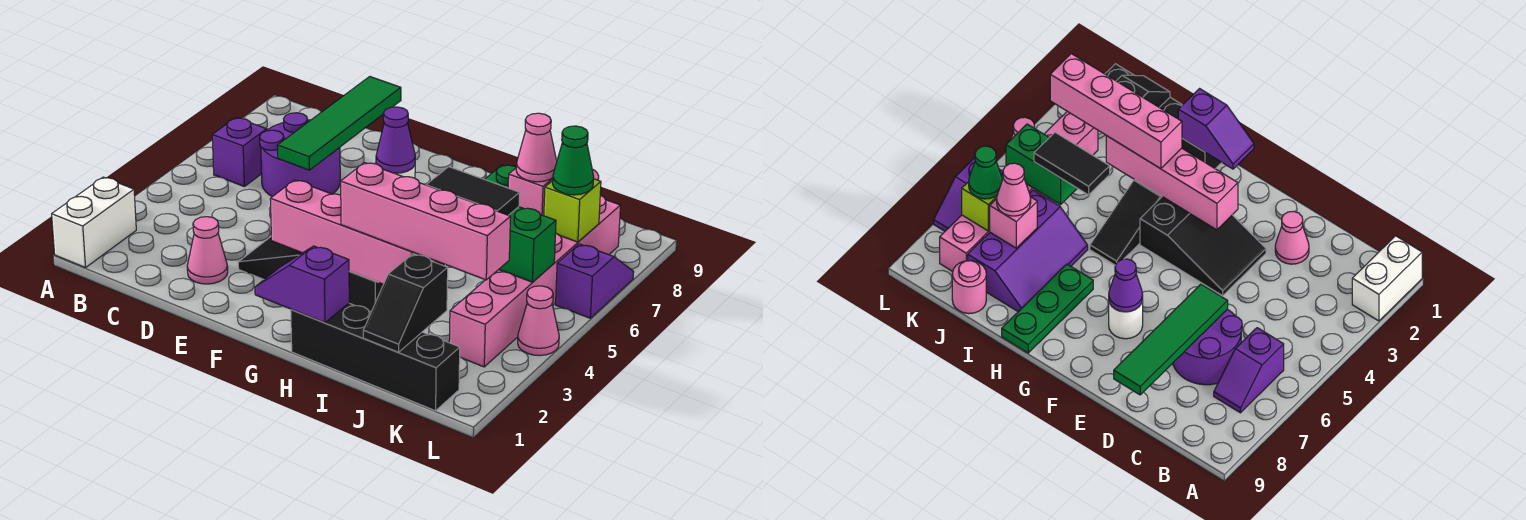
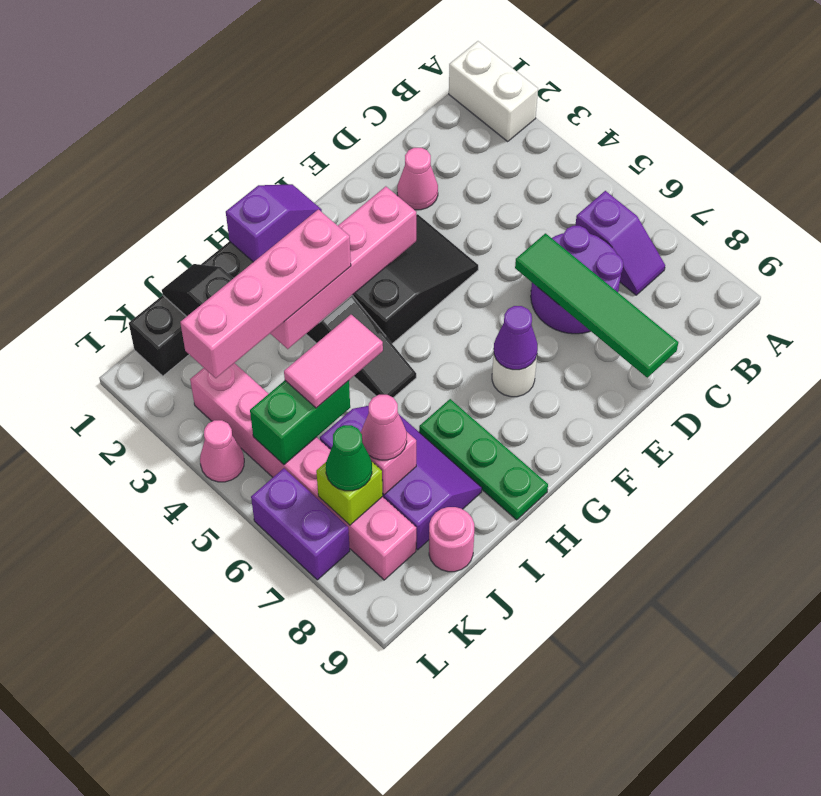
black 1x2 tile [426,167,520,215] -> pink 1x2 tile [284,315,383,408]
purple 1x2 slope [556,244,634,318] -> purple 1x2 brick [251,468,350,580]

